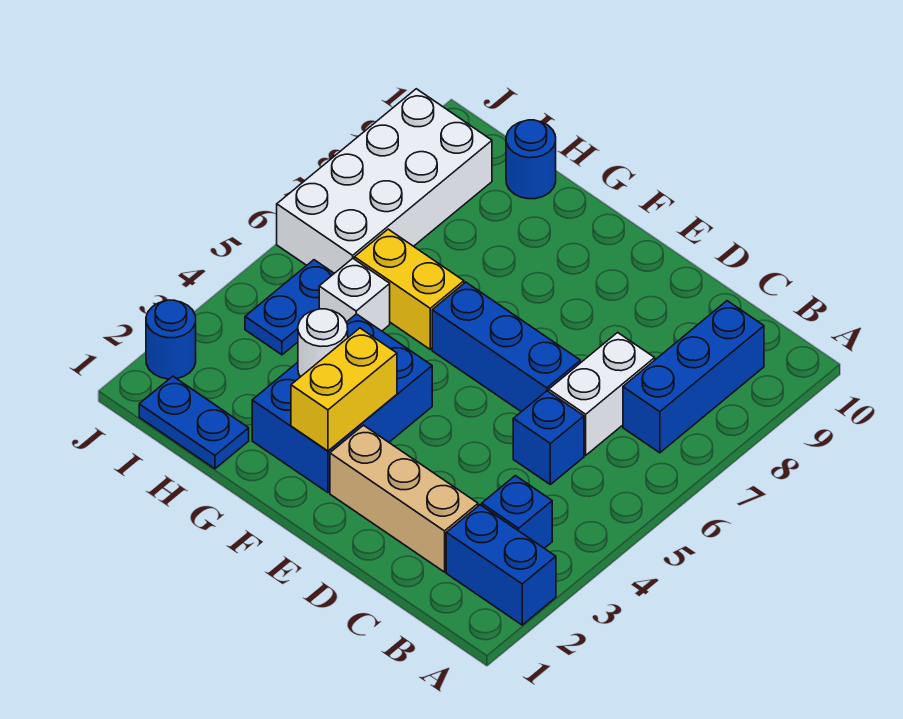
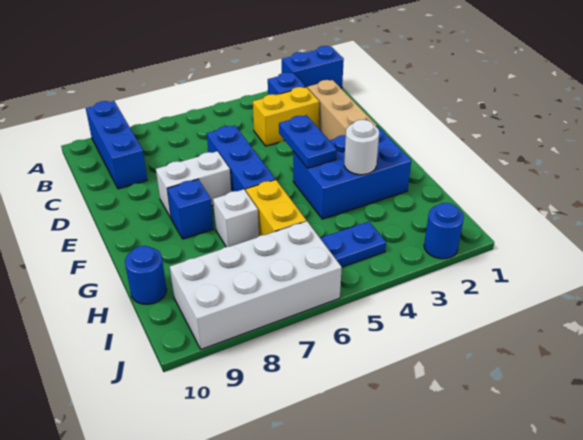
blue 1x2 brick [446,505,556,625] -> blue 1x2 brick turned to [282,46,344,88]
blue 1x3 brick [623,301,764,453] -> blue 1x3 brick turned to [86,101,147,189]
blue 1x1 brick [513,391,584,484] -> blue 1x1 brick moved to [167,179,213,239]
white 1x2 brick [549,332,655,455] -> white 1x2 brick moved to [156,151,231,218]
yellow 1x2 brick [291,328,397,451] -> yellow 1x2 brick moved to [253,87,319,146]
blue 1x2 plate [139,376,249,469] -> blue 1x2 plate moved to [279,115,337,168]
white 1x1 brick [319,258,390,331] -> white 1x1 brick moved to [213,189,259,247]

